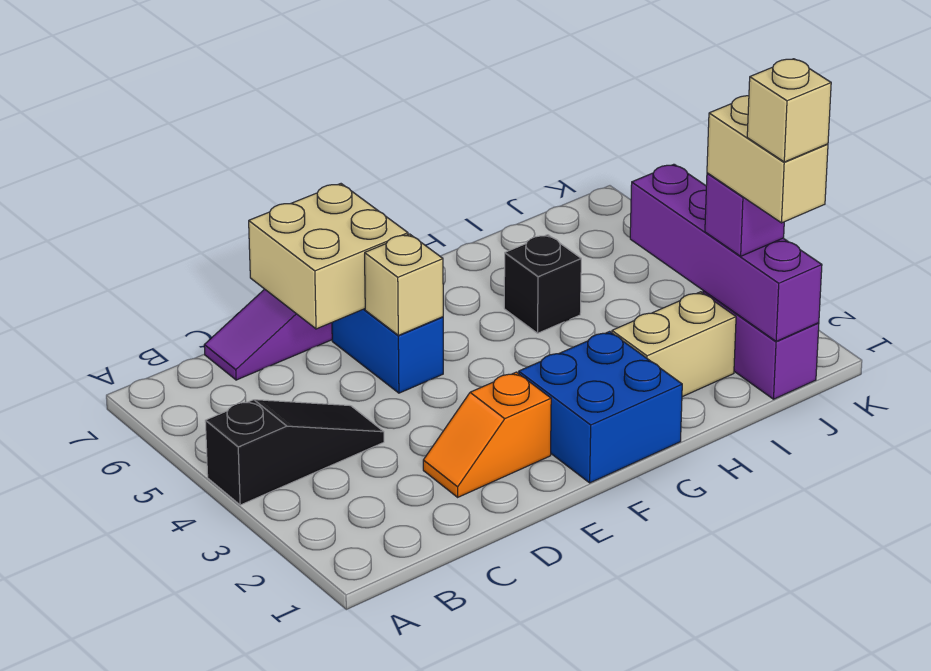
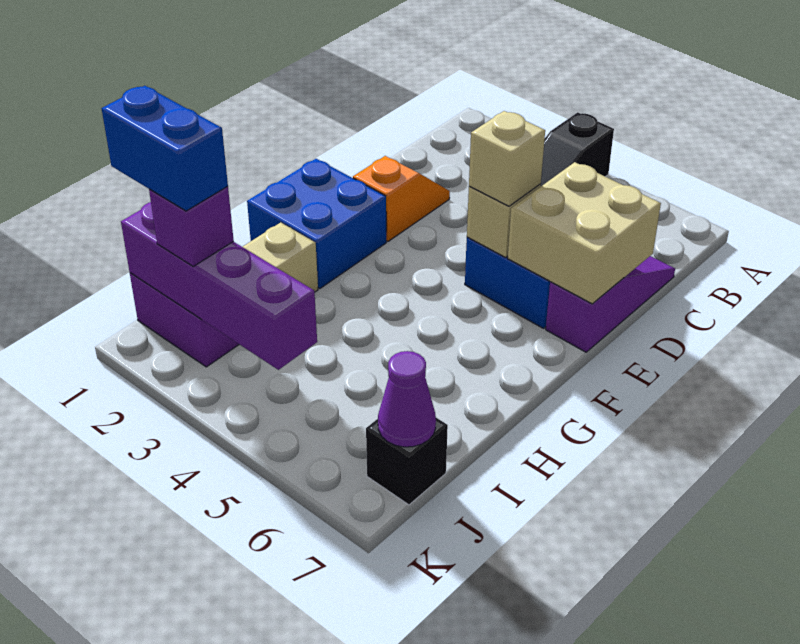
black 1x1 brick [504,235,581,333] -> black 1x1 brick moved to [366,418,448,505]
tan 1x2 brick [707,96,828,223] -> blue 1x2 brick [102,86,228,211]
tan 1x1 brick [747,59,831,162] -> tan 1x1 brick moved to [469,111,545,206]
none -> purple 1x1 cone [378,351,436,447]

